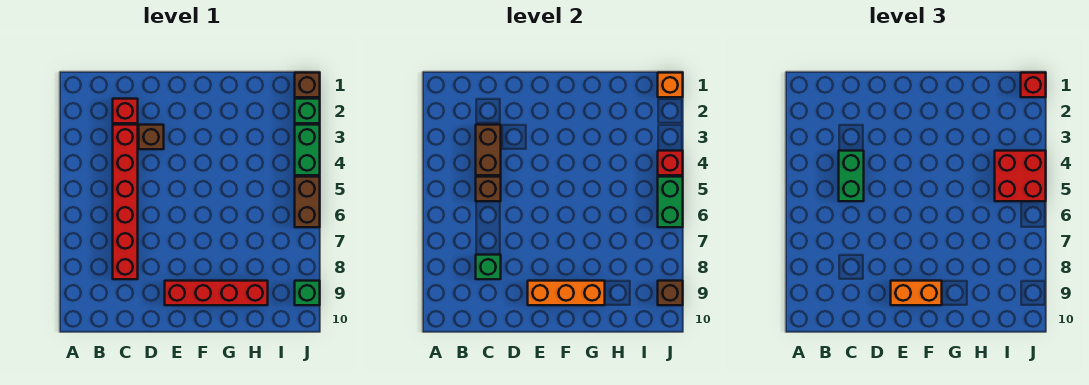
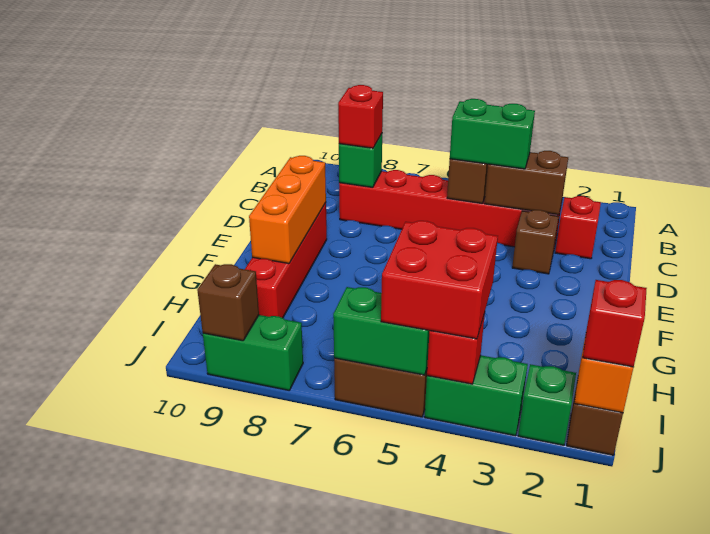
none -> red 1x1 brick [338,85,383,148]
orange 1x2 brick [891,281,942,305] -> none
green 1x1 brick [295,281,320,305] -> green 1x2 brick [203,315,303,390]

